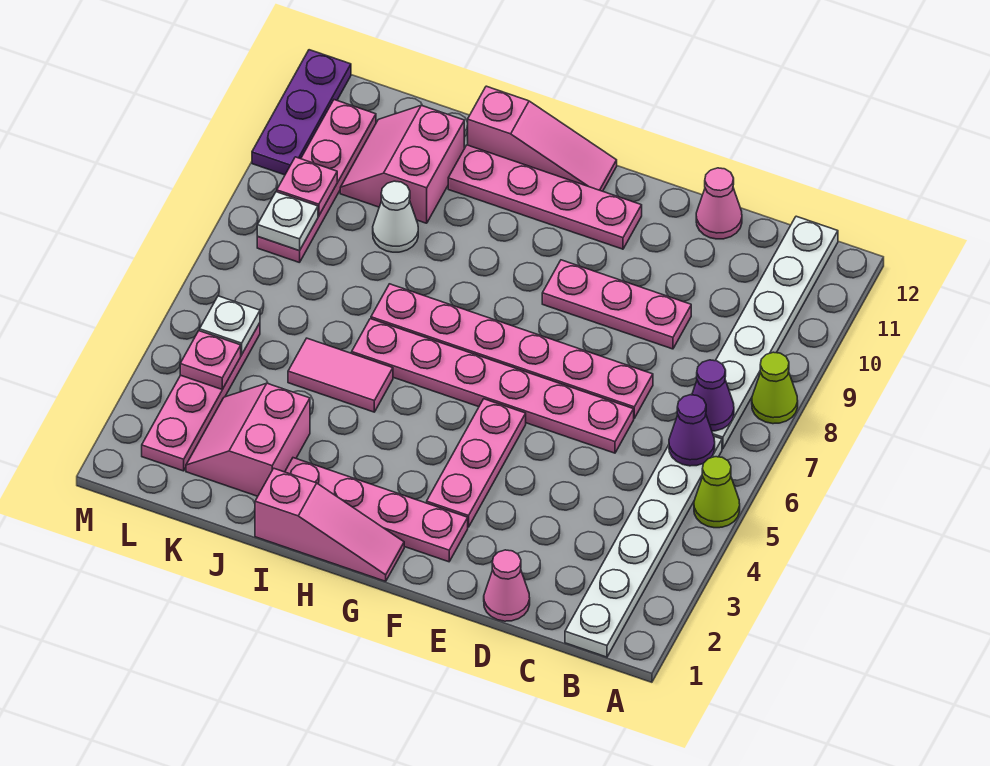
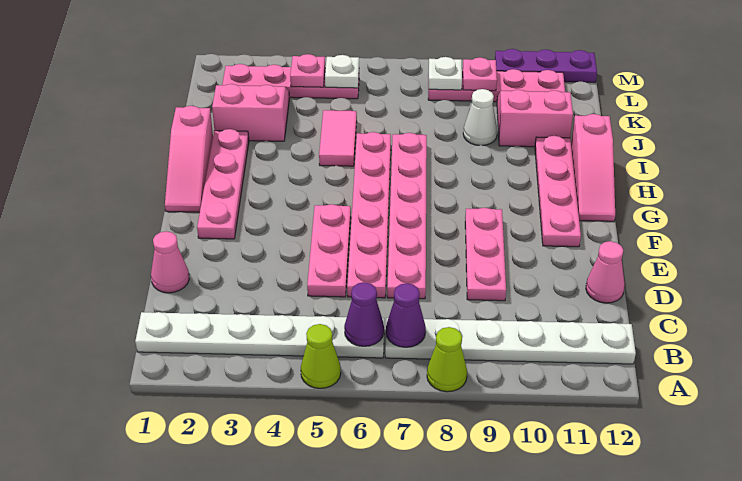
pink 1x3 plate [427,399,526,527] -> pink 1x3 plate turned to [307,204,351,297]

